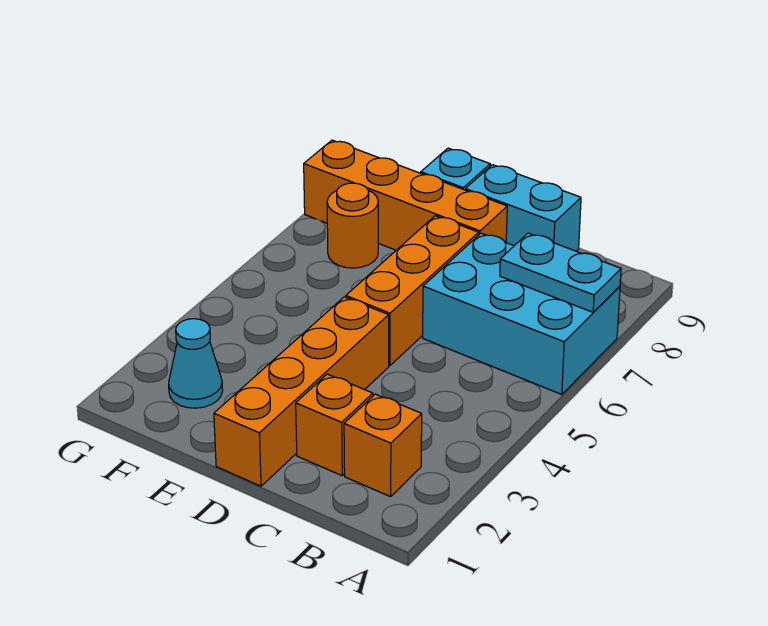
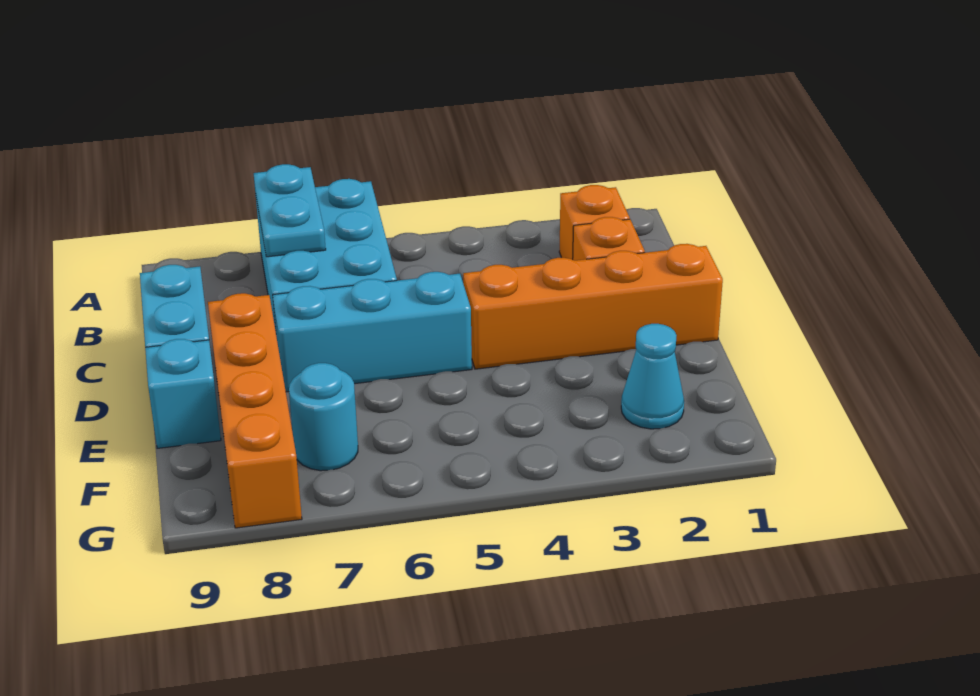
orange 1x3 brick [346,216,479,366] -> cyan 1x3 brick [273,272,472,392]
orange 1x1 round brick [327,183,378,268] -> cyan 1x1 round brick [289,363,358,471]

